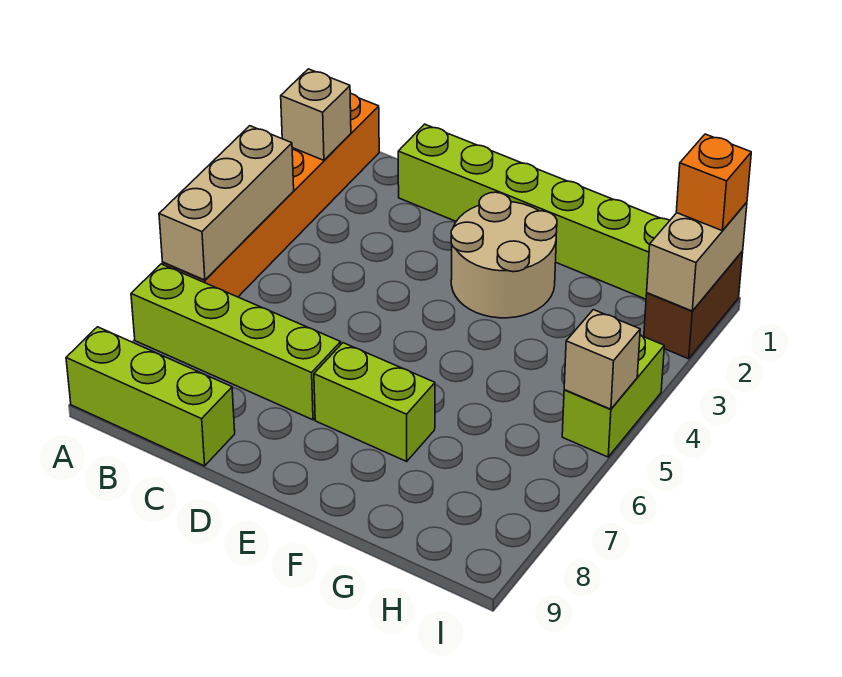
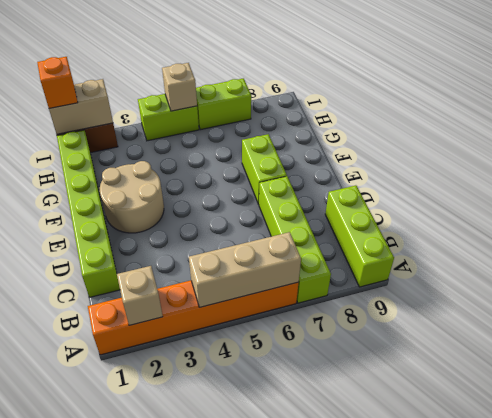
none -> lime 1x2 brick [196,78,251,130]

